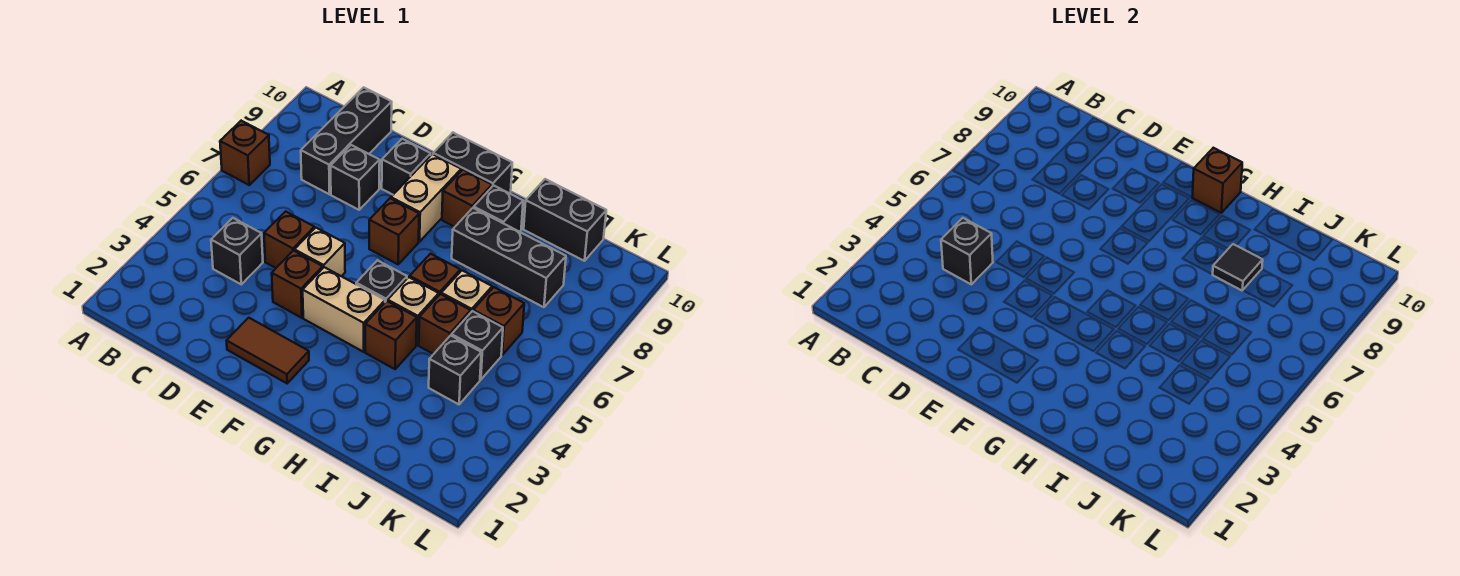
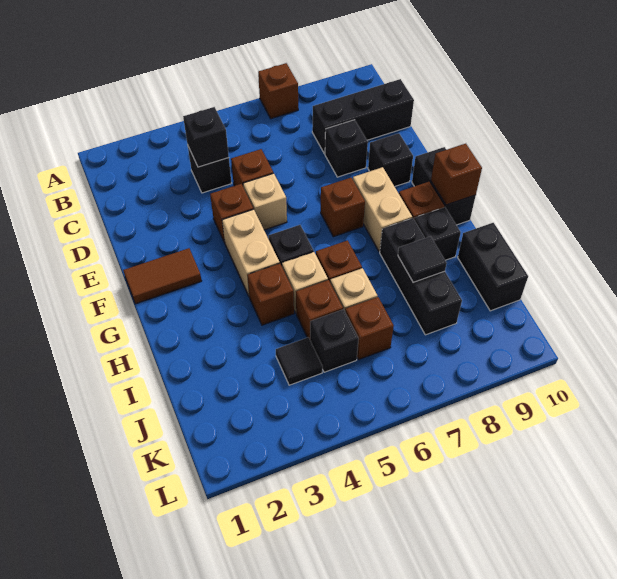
brown 1x2 tile [227,318,309,383] -> brown 1x2 tile turned to [123,248,202,304]
tan 1x2 brick [391,154,461,242] -> tan 1x2 brick turned to [353,167,412,252]
black 1x1 brick [429,336,481,404] -> black 1x1 tile [276,337,323,385]

